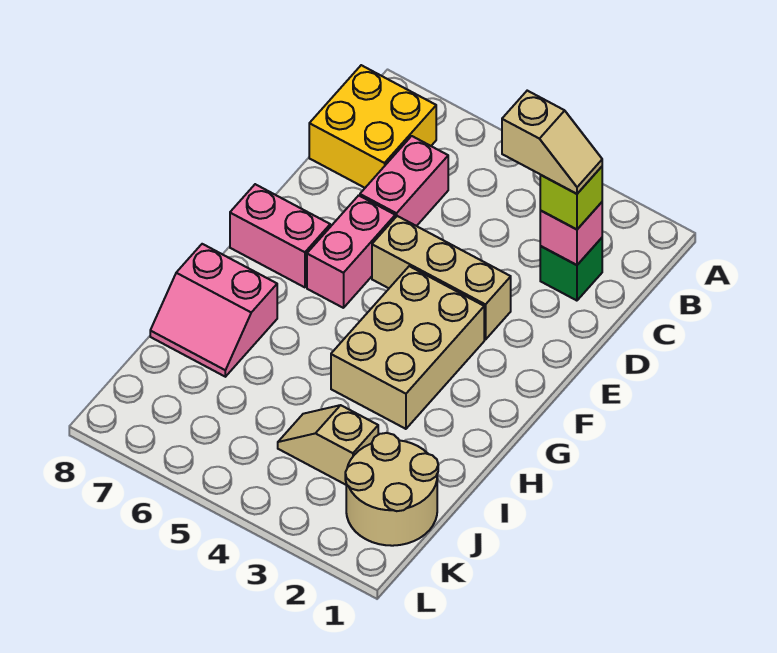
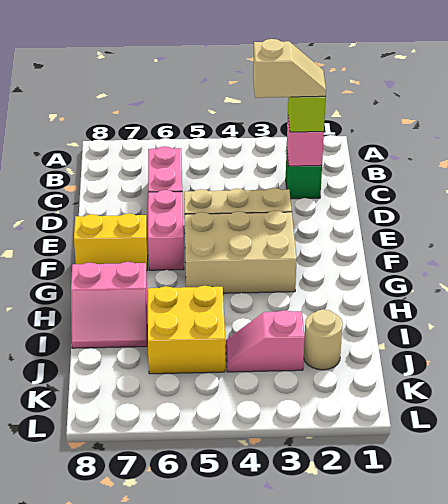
yellow 2x2 brick [309,65,436,188] -> yellow 2x2 brick moved to [148,286,225,374]
tan 2x3 brick [331,266,484,429] -> tan 2x3 brick turned to [185,211,297,293]
pink 1x2 brick [230,184,330,287] -> yellow 1x2 brick [74,213,148,270]
tan 2x2 round brick [345,433,438,546] -> tan 1x1 round brick [304,309,343,370]
tan 1x2 slope [278,405,378,485] -> pink 1x2 slope [226,310,305,372]

